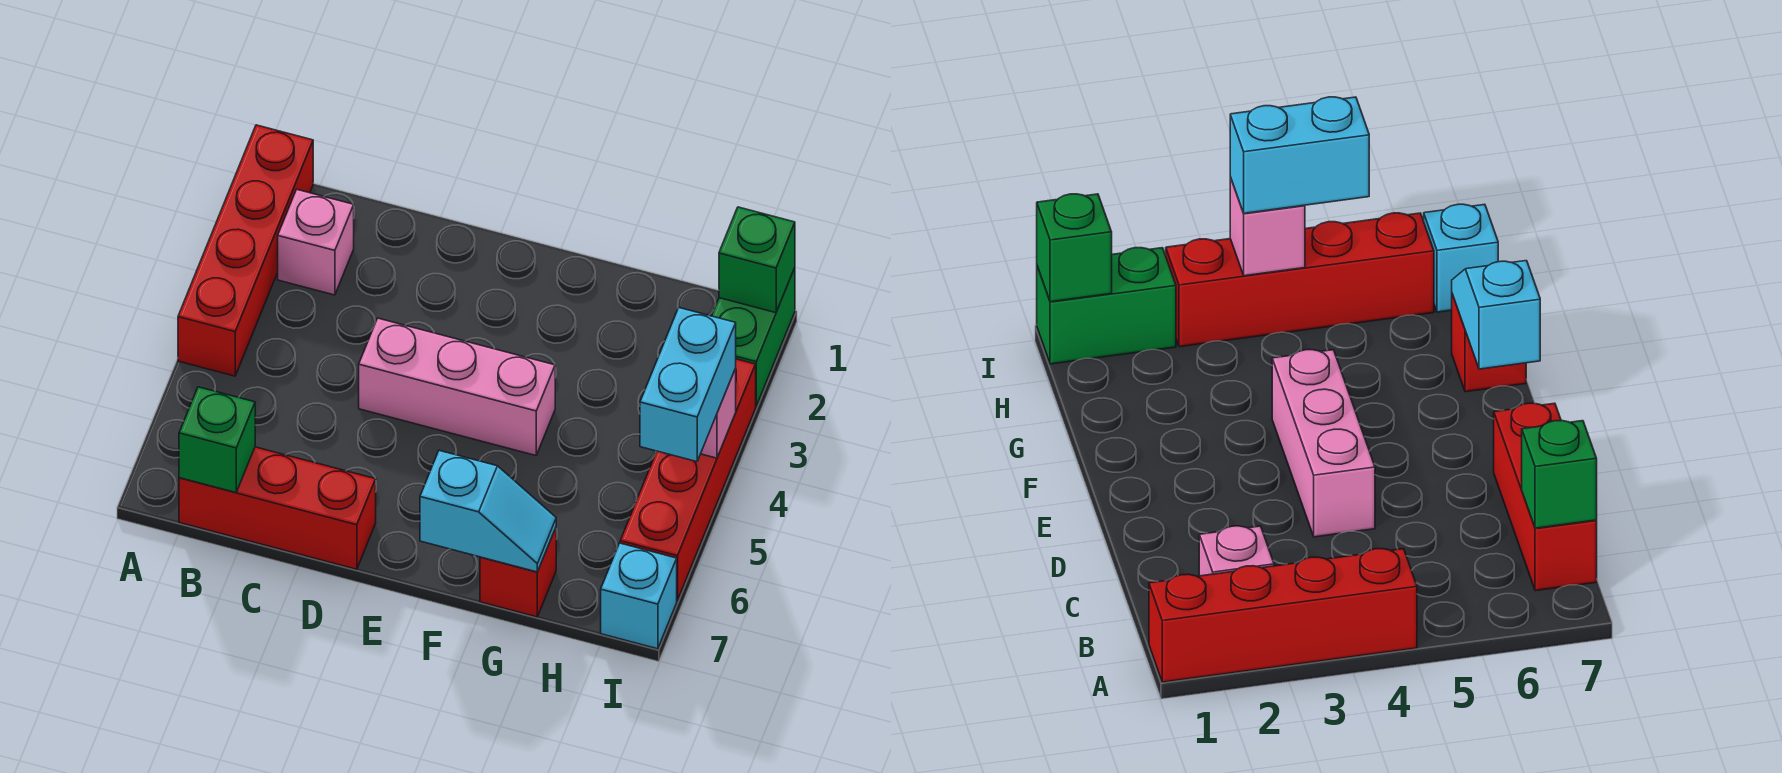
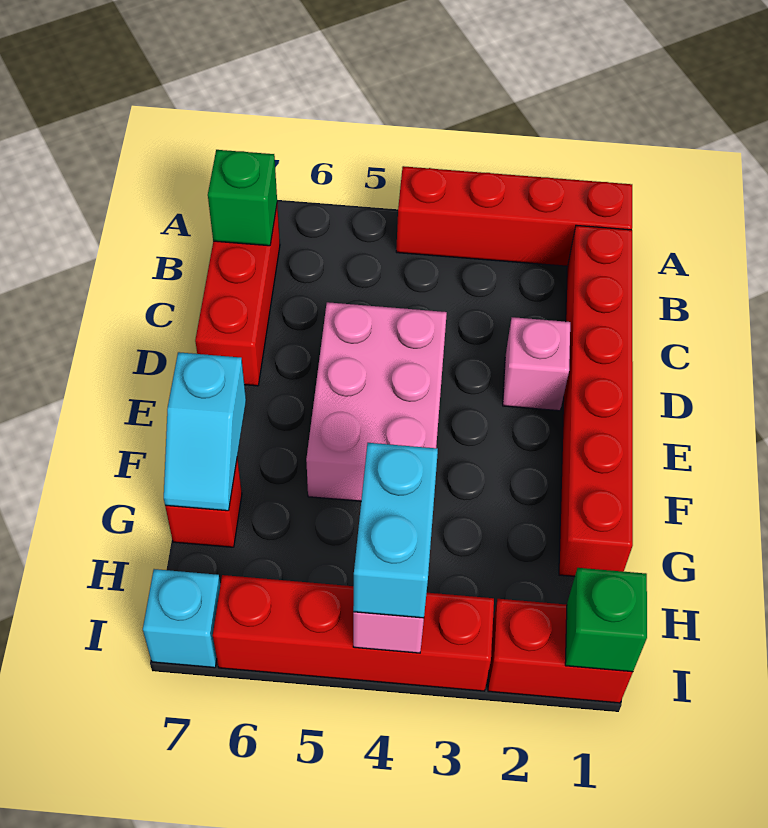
none -> red 1x6 brick [559,225,633,577]
pink 1x1 brick [278,190,354,295] -> pink 1x1 brick moved to [503,317,570,411]
pink 1x3 brick [359,318,555,455] -> pink 2x3 brick [306,302,447,501]
green 1x2 brick [712,268,795,406] -> red 1x2 brick [488,599,633,703]
cyan 1x2 brick [640,307,736,462] -> cyan 1x2 brick turned to [353,443,438,618]

